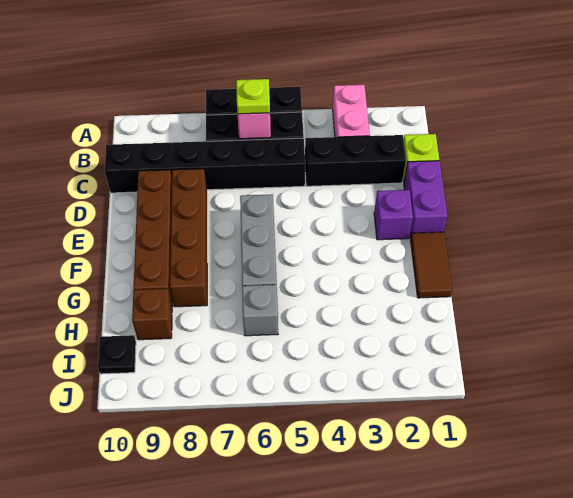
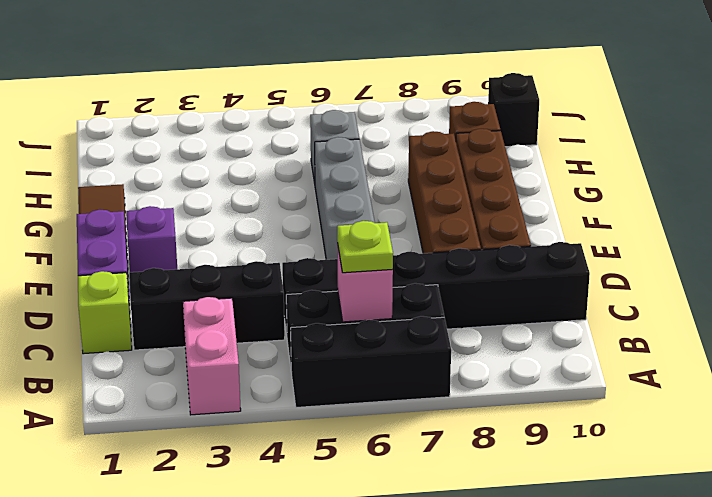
black 1x1 plate [98,335,136,374] -> black 1x1 brick [488,73,539,147]

